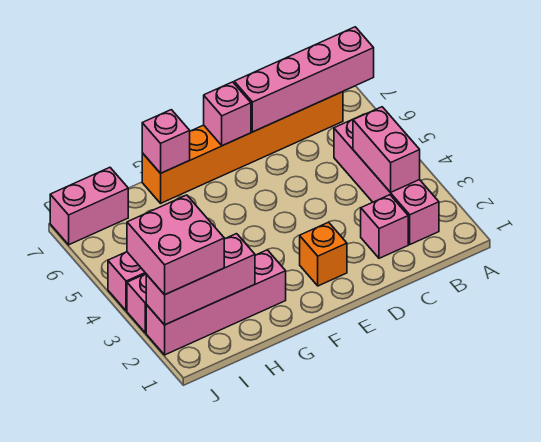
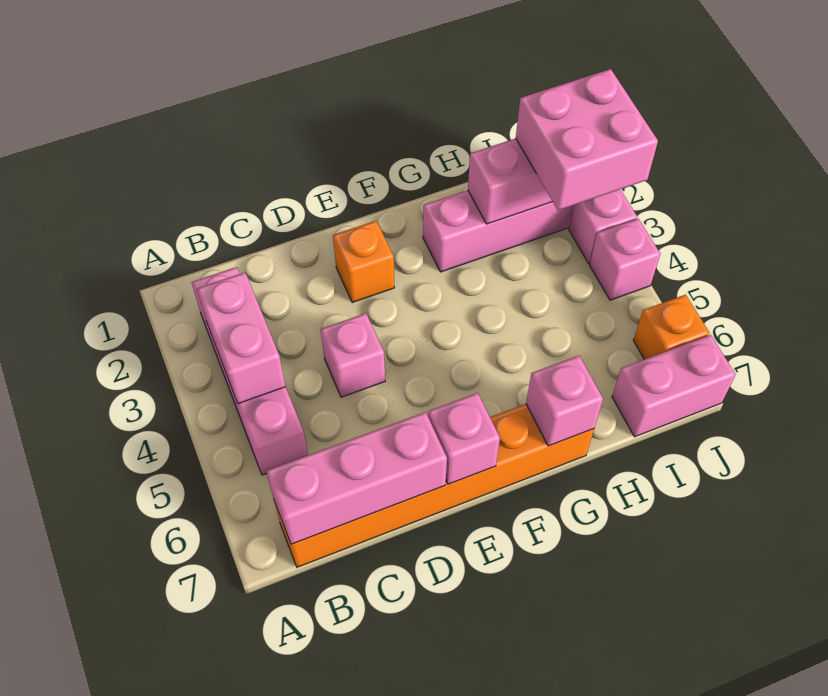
pink 1x4 brick [234,27,374,132] -> pink 1x3 brick [266,412,447,544]
pink 1x1 brick [361,195,408,258] -> pink 1x1 brick moved to [321,313,385,397]
none -> orange 1x1 brick [633,294,710,359]

